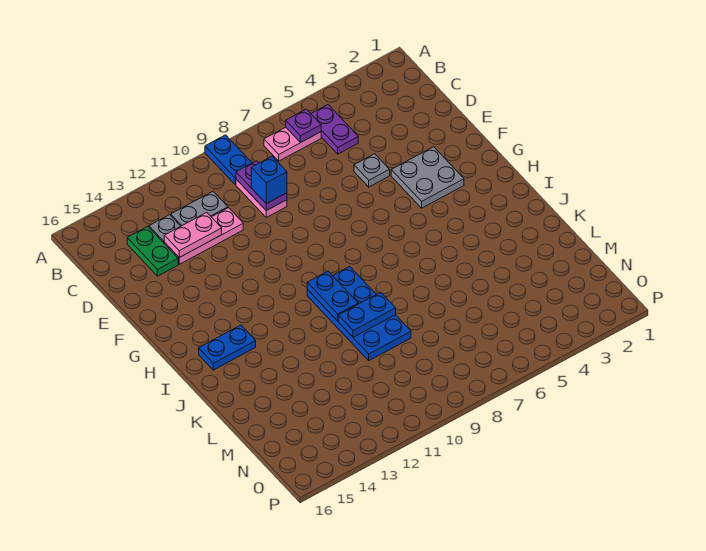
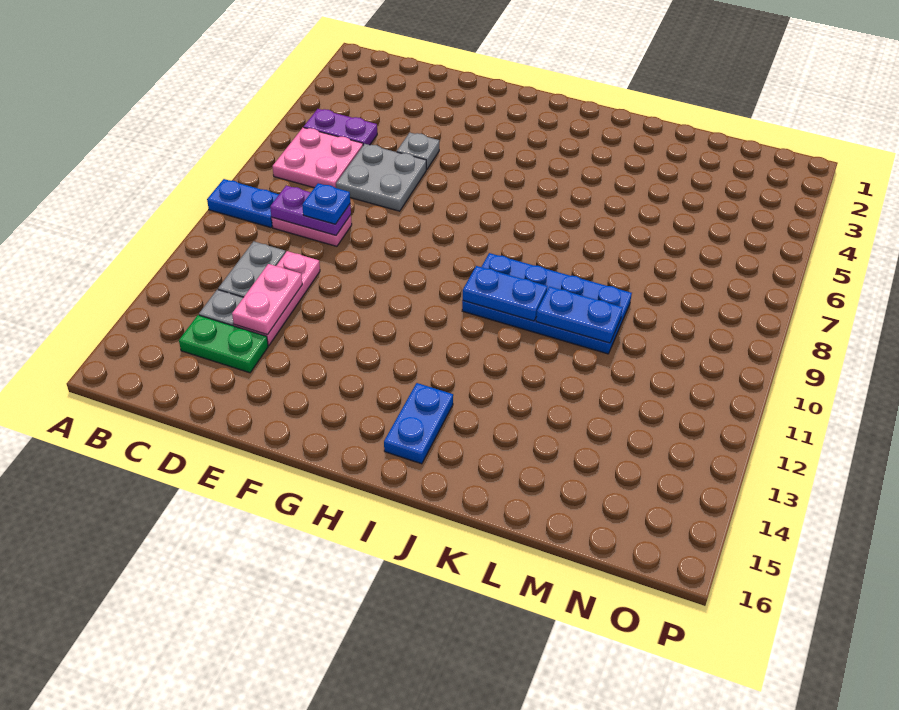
pink 1x2 plate [264,127,321,161] -> pink 2x2 plate [272,127,363,188]
purple 1x1 plate [286,109,321,142] -> none
blue 1x1 brick [251,156,287,204] -> blue 1x1 plate [302,183,350,224]
grey 2x2 plate [391,147,464,208] -> grey 2x2 plate moved to [336,144,426,211]
blue 1x2 plate [338,292,396,337] -> blue 1x2 plate turned to [536,287,623,343]

